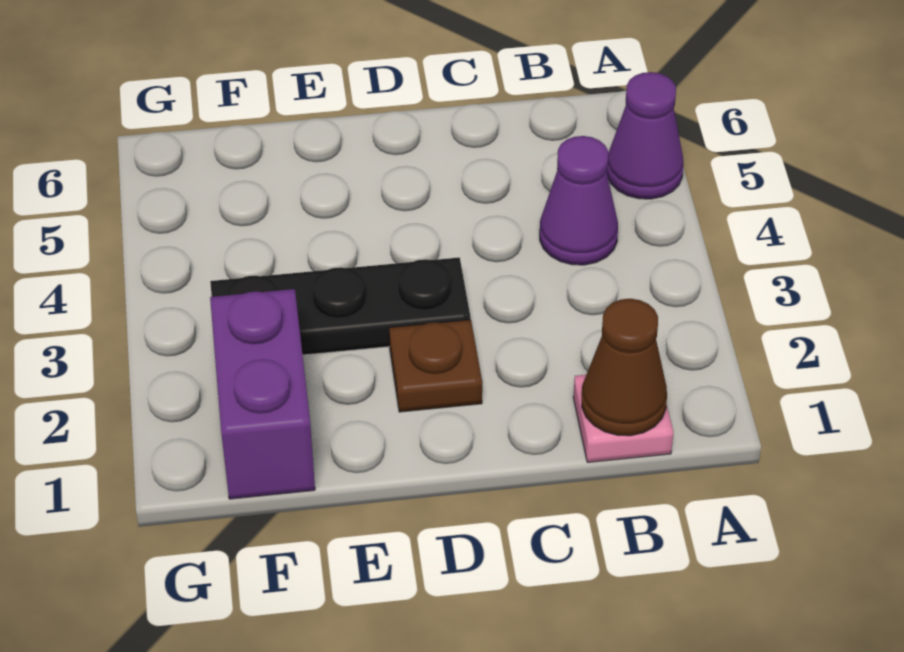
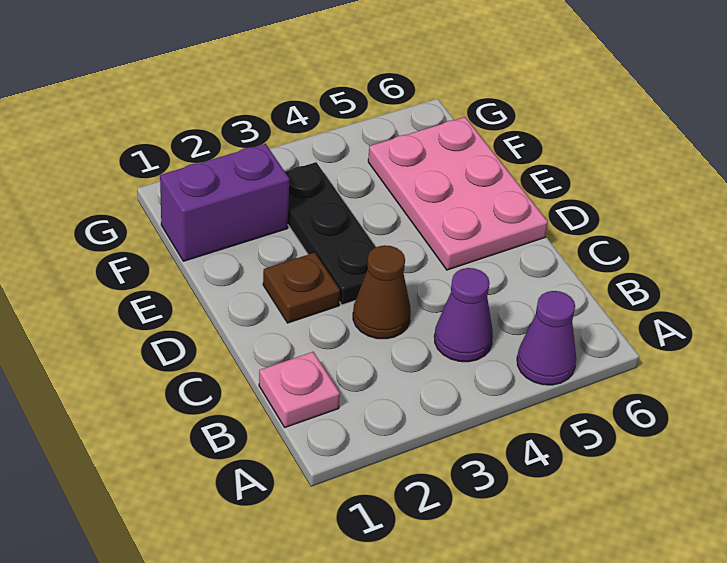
brown 1x1 cone [582,299,667,436] -> brown 1x1 cone moved to [353,245,411,339]
none -> pink 2x3 plate [368,117,548,270]

